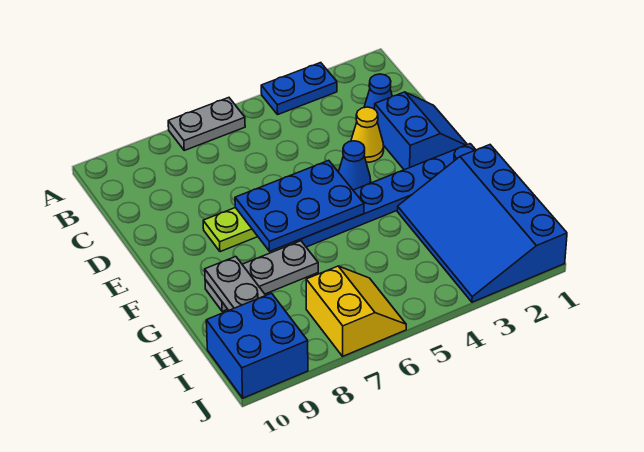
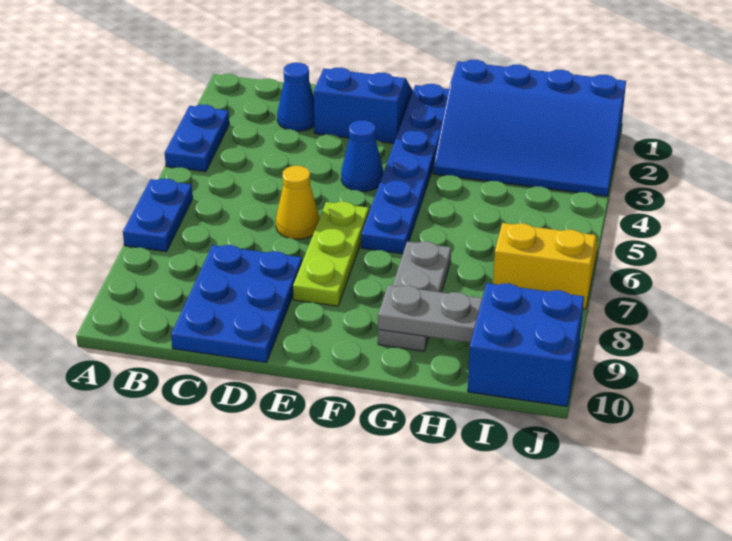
grey 1x2 plate [168,98,245,150] -> blue 1x2 plate [123,179,193,252]
yellow 1x1 cone [351,107,384,162] -> yellow 1x1 cone moved to [276,166,319,239]
blue 2x3 plate [235,160,364,251] -> blue 2x3 plate moved to [171,245,302,363]

